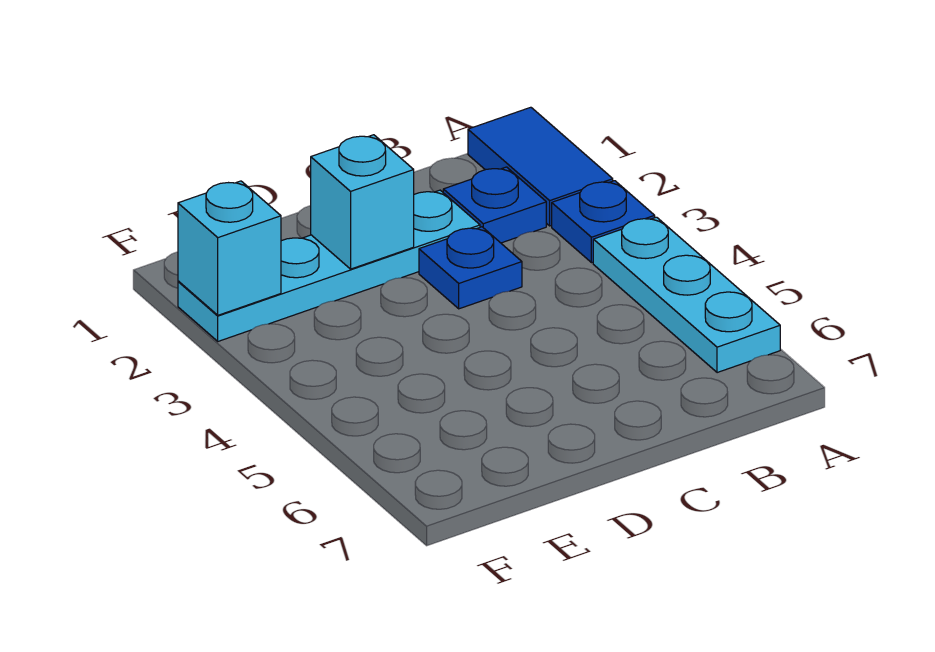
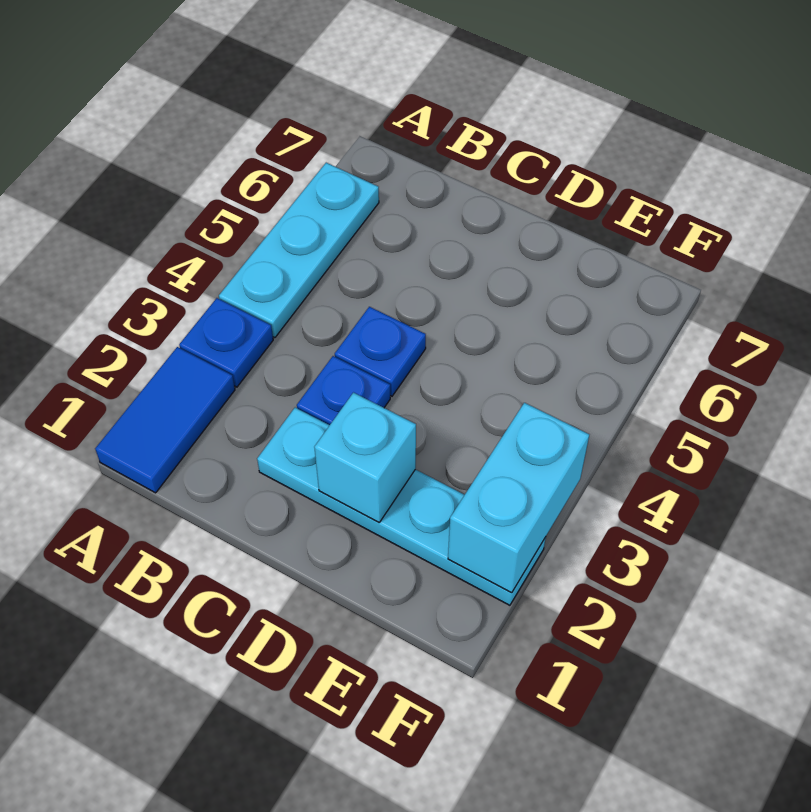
blue 1x1 plate [443,167,546,243] -> blue 1x1 plate moved to [335,307,426,396]
cyan 1x1 brick [178,181,281,315] -> cyan 1x2 brick [448,403,589,593]

